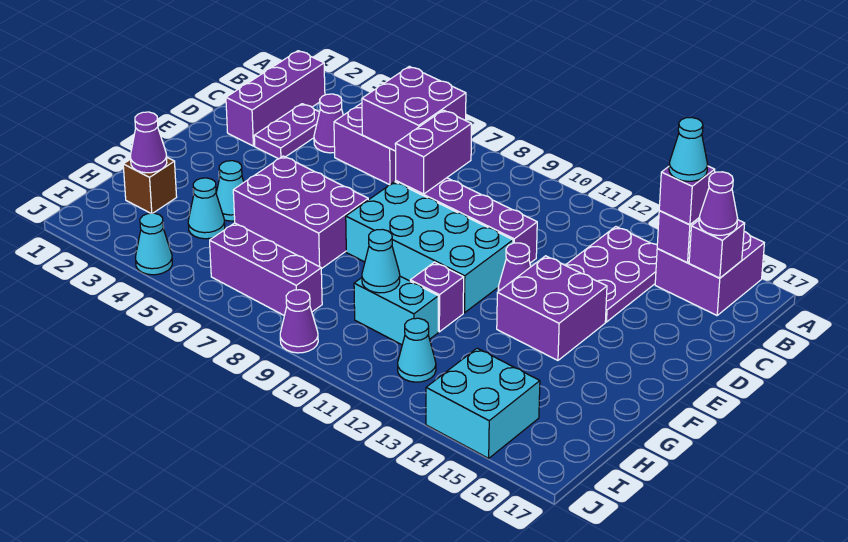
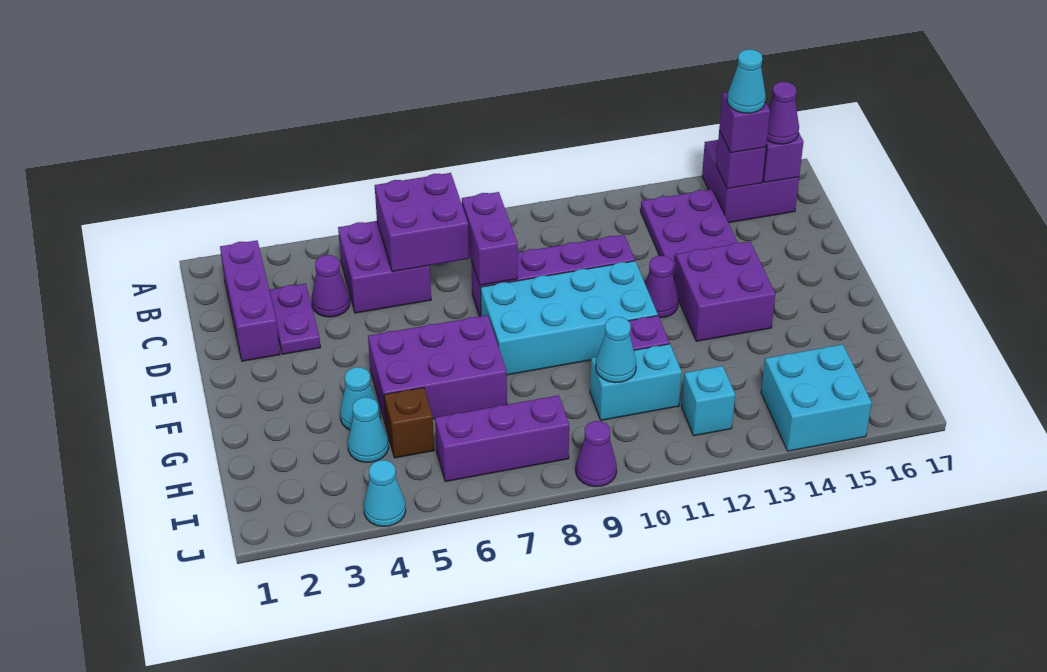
brown 1x1 brick [123,158,177,213] -> brown 1x1 brick moved to [384,387,434,458]
purple 1x1 cone [131,112,167,173] -> none
cyan 1x1 cone [398,318,436,382] -> cyan 1x1 brick [682,366,735,436]

